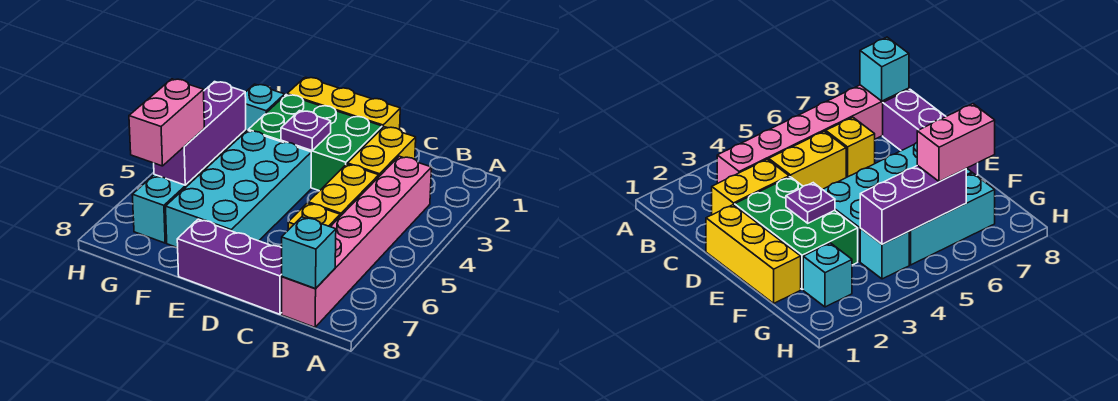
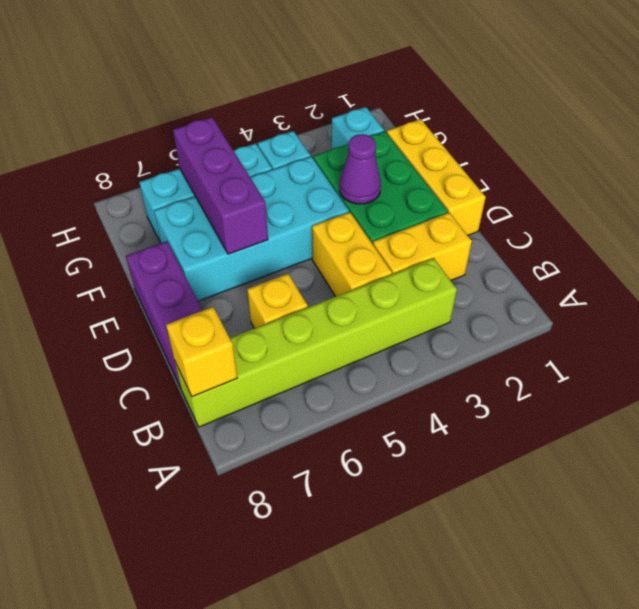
pink 1x6 brick [282,156,432,327] -> lime 1x6 brick [175,258,457,427]
cyan 1x1 brick [282,217,336,289] -> yellow 1x1 brick [166,307,237,397]
yellow 1x2 brick [308,164,379,216] -> yellow 1x2 brick turned to [312,212,392,297]
purple 1x1 plate [281,111,331,151] -> purple 1x1 cone [339,134,381,204]
purple 1x3 brick [154,82,246,185] -> purple 1x3 brick turned to [173,117,268,254]
pink 1x2 brick [129,79,204,166] -> none

